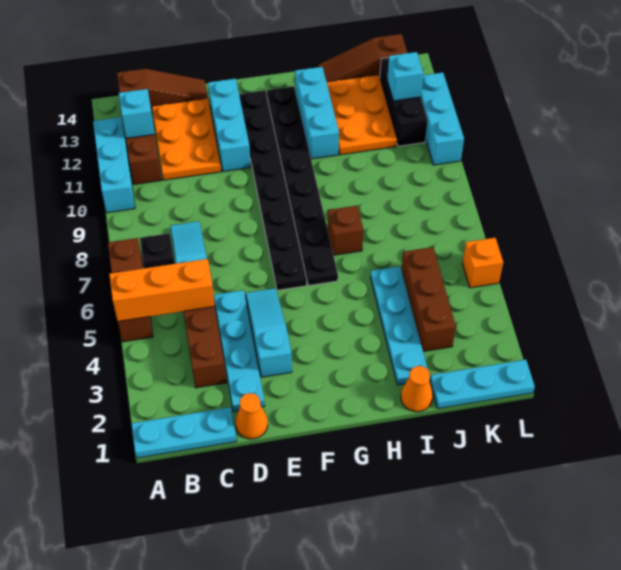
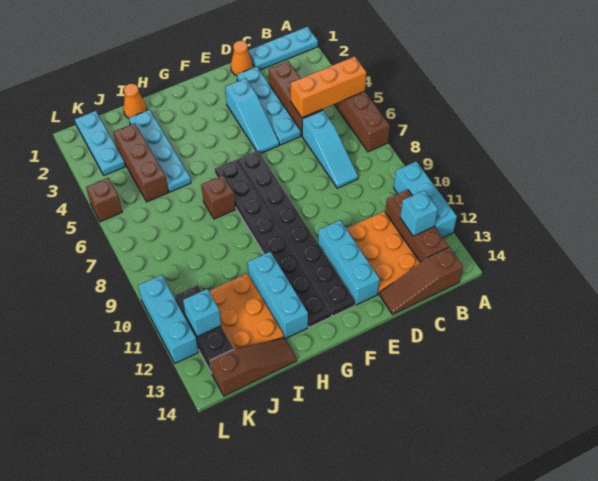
black 1x1 brick [140,233,175,268] -> none
cyan 1x3 plate [430,360,535,409] -> cyan 1x3 plate turned to [75,111,125,175]
orange 1x1 brick [462,238,503,288] -> brown 1x1 brick [86,178,122,222]

